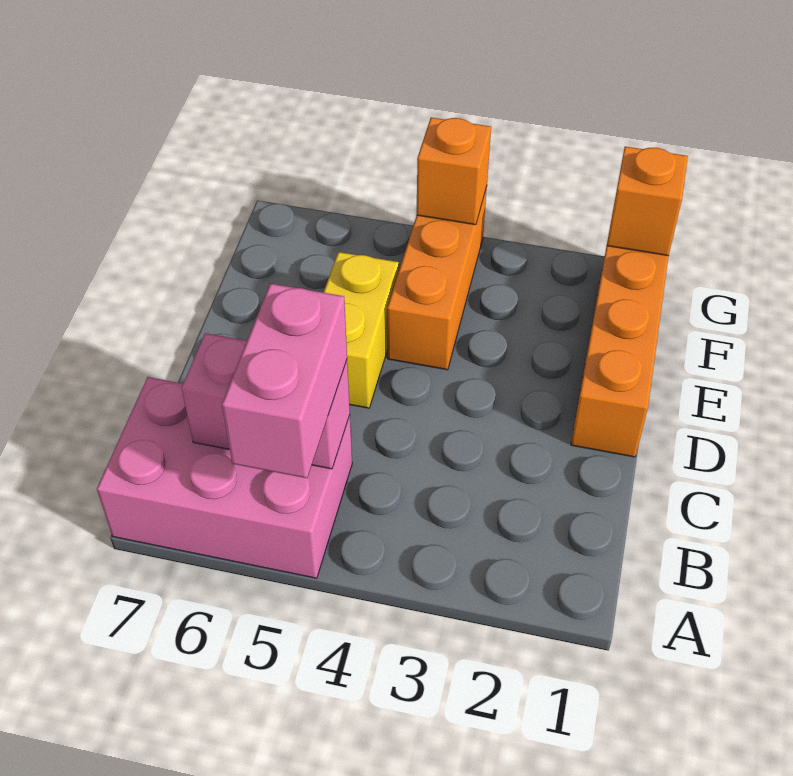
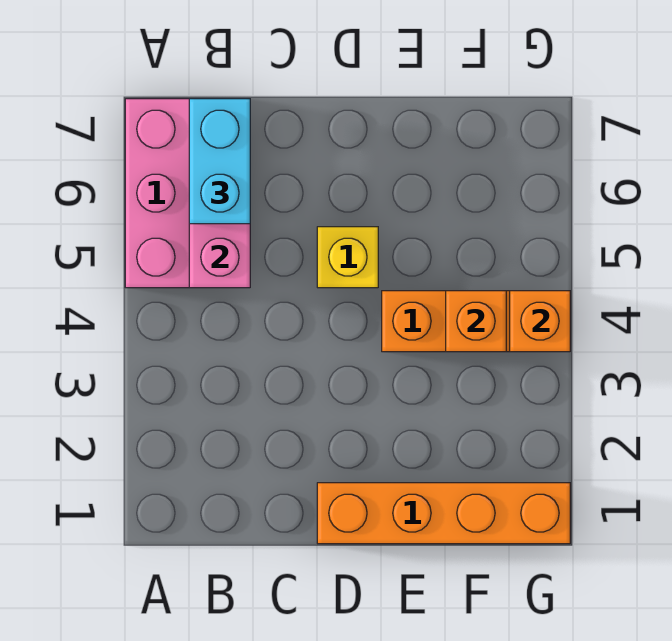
pink 1x2 brick [222,284,347,478] -> none
none -> cyan 1x2 brick [189,99,250,224]
yellow 1x2 brick [323,252,399,408] -> yellow 1x1 brick [317,227,378,288]
orange 1x1 brick [607,146,688,256] -> orange 1x1 brick moved to [446,291,506,352]

